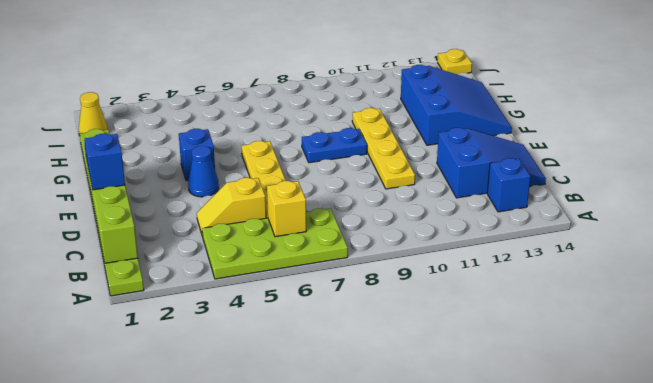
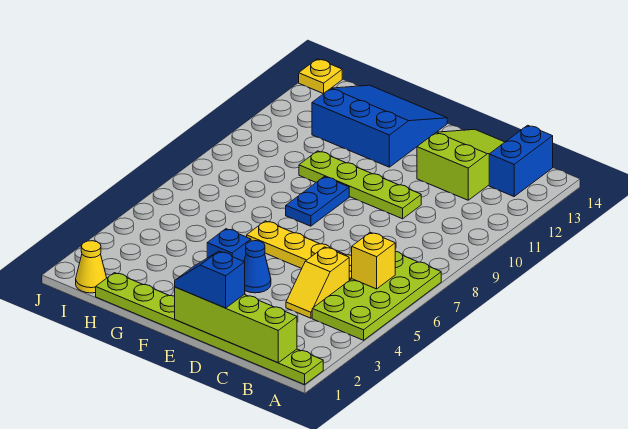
blue 1x1 brick [487,158,530,212] -> blue 1x2 brick [489,125,553,196]
blue 2x3 slope [437,128,546,198] -> lime 2x3 slope [417,129,505,200]
yellow 1x4 plate [352,108,415,189] -> lime 1x4 plate [299,151,421,219]

